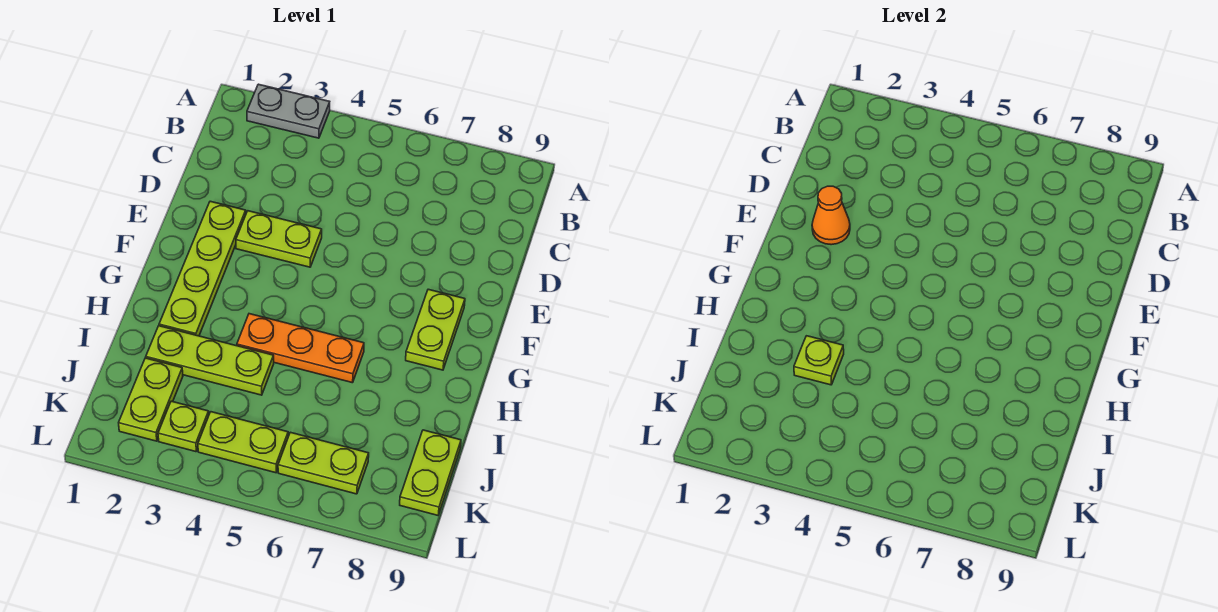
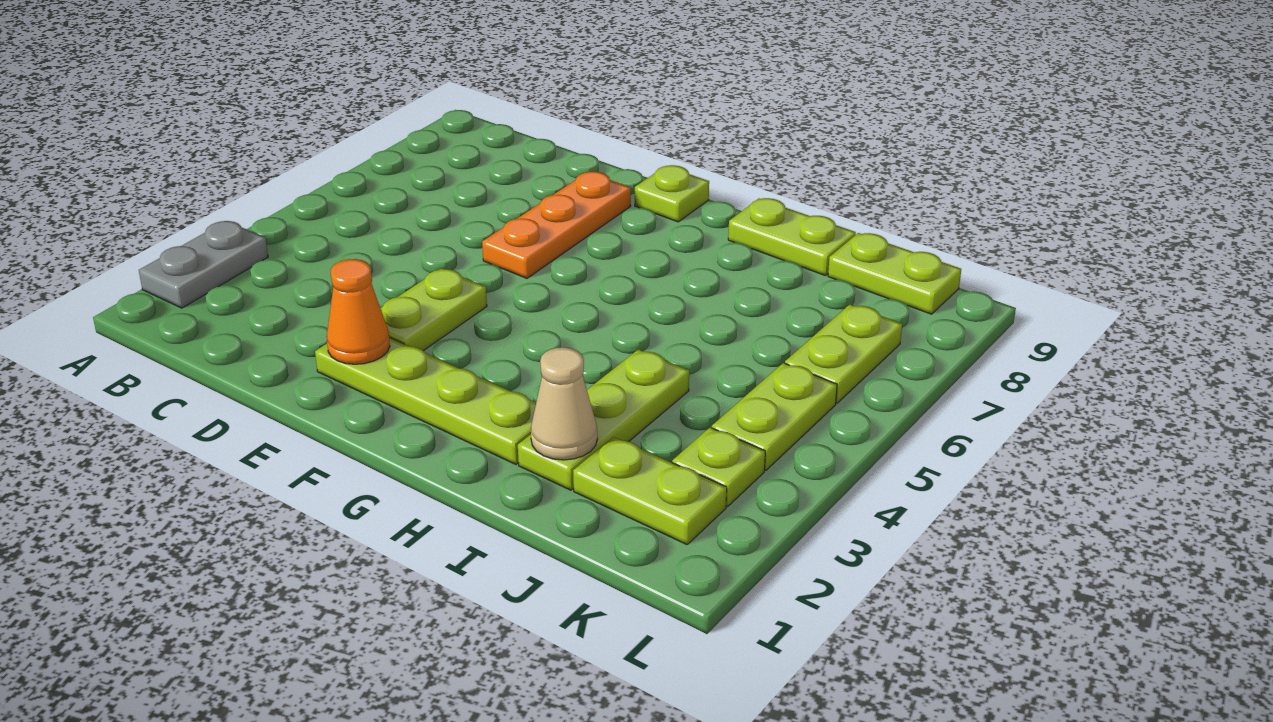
lime 1x2 plate [406,289,465,370] -> lime 1x2 plate moved to [728,198,856,276]
orange 1x3 plate [237,314,364,383] -> orange 1x3 plate moved to [482,172,631,278]
none -> tan 1x1 cone [531,347,598,460]
lime 1x1 plate [794,336,844,385] -> lime 1x1 plate moved to [635,165,709,222]

